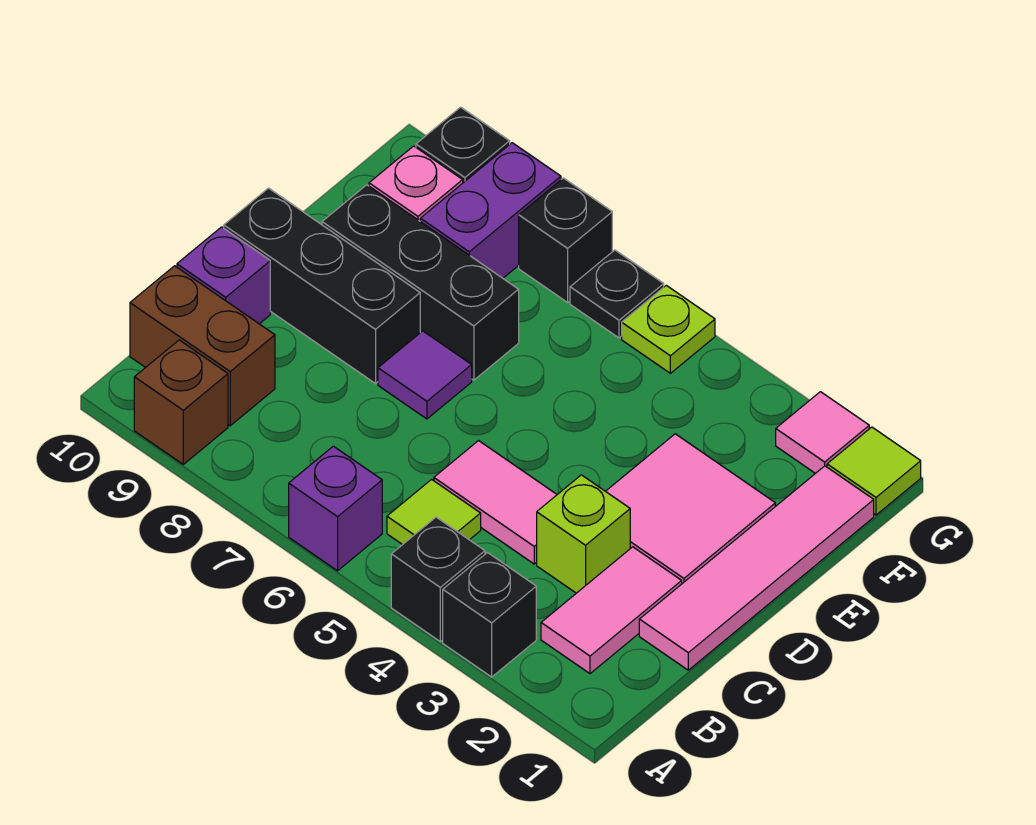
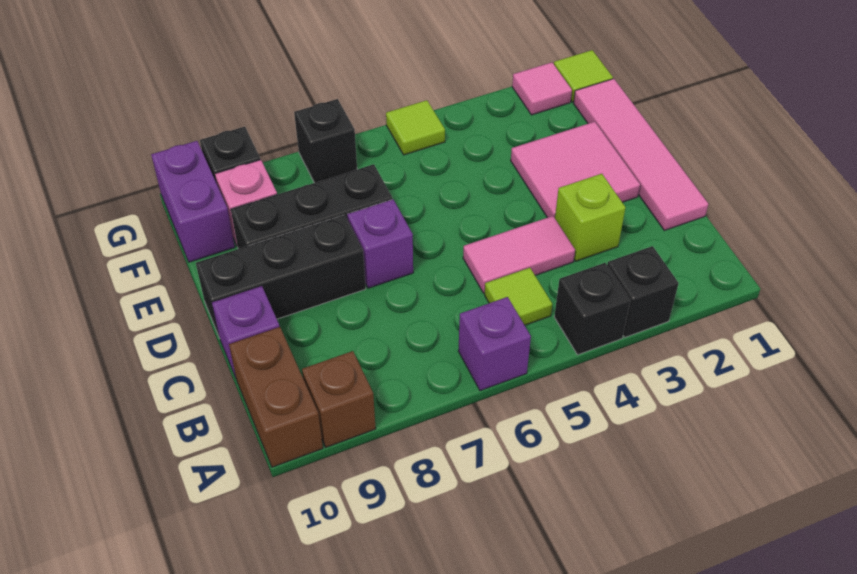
pink 1x2 tile [541,547,682,674] -> none
brown 1x2 brick [130,266,275,426] -> brown 1x2 brick turned to [229,327,323,467]
purple 1x1 tile [378,331,472,419] -> purple 1x1 brick [347,199,413,288]
purple 1x2 brick [420,143,561,278] -> purple 1x2 brick moved to [151,141,235,262]
lime 1x1 plate [622,285,715,373] -> lime 1x1 tile [386,100,445,155]
black 1x1 plate [570,250,664,338] -> none

